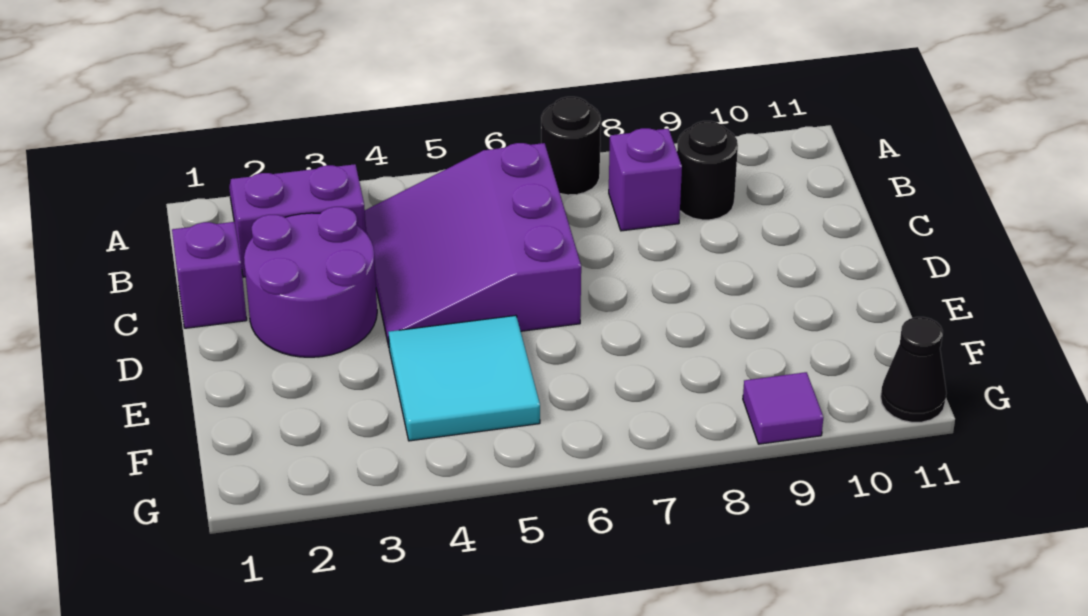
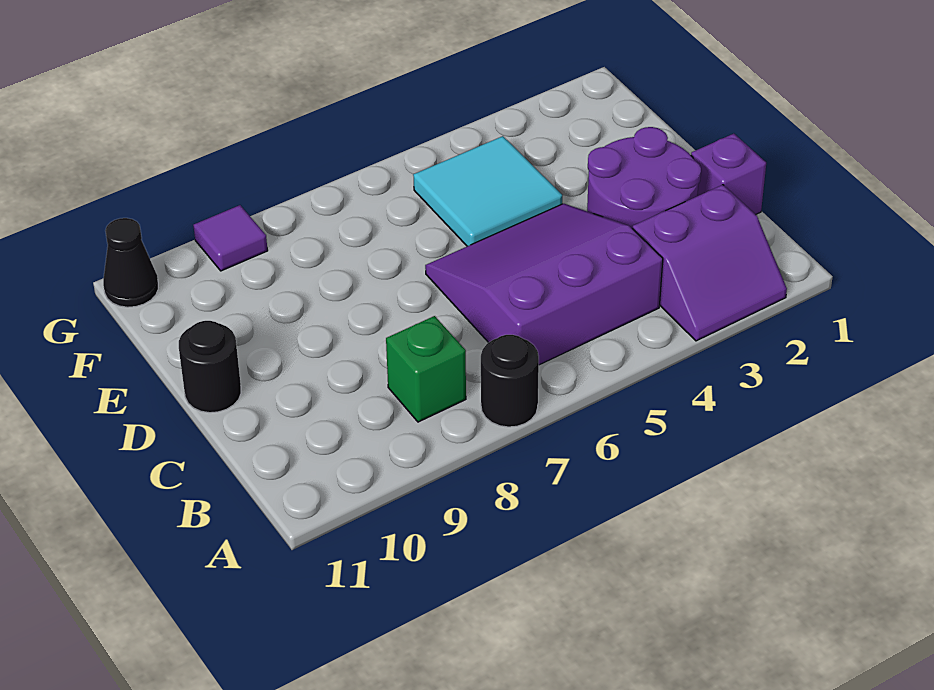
purple 3x3 slope [365,143,581,346] -> purple 3x3 slope turned to [425,204,663,365]
purple 1x1 brick [609,128,682,231] -> green 1x1 brick [386,316,466,422]
black 1x1 round brick [677,121,738,220] -> black 1x1 round brick moved to [179,321,241,413]

